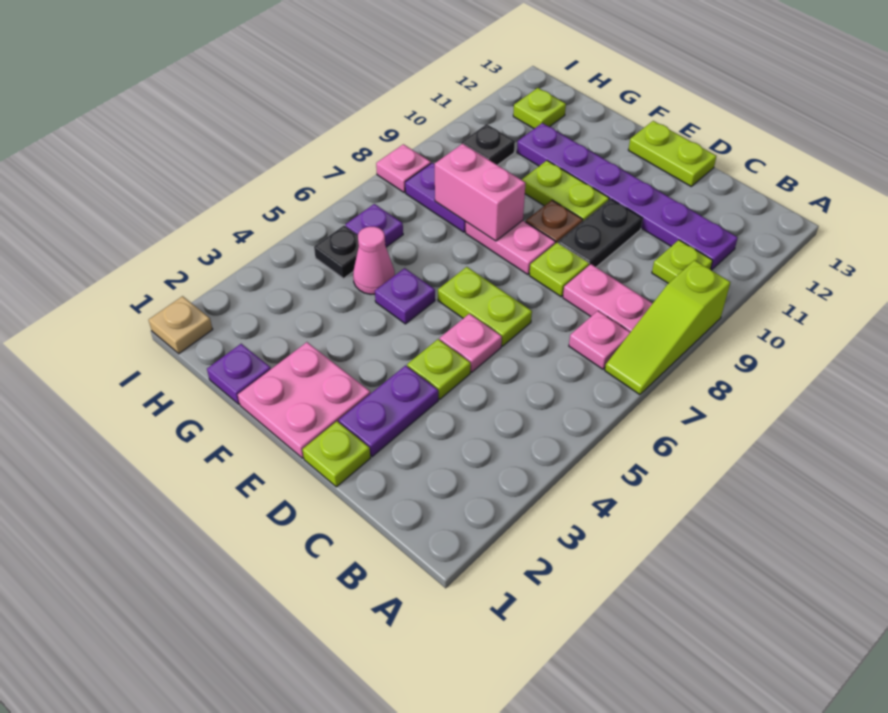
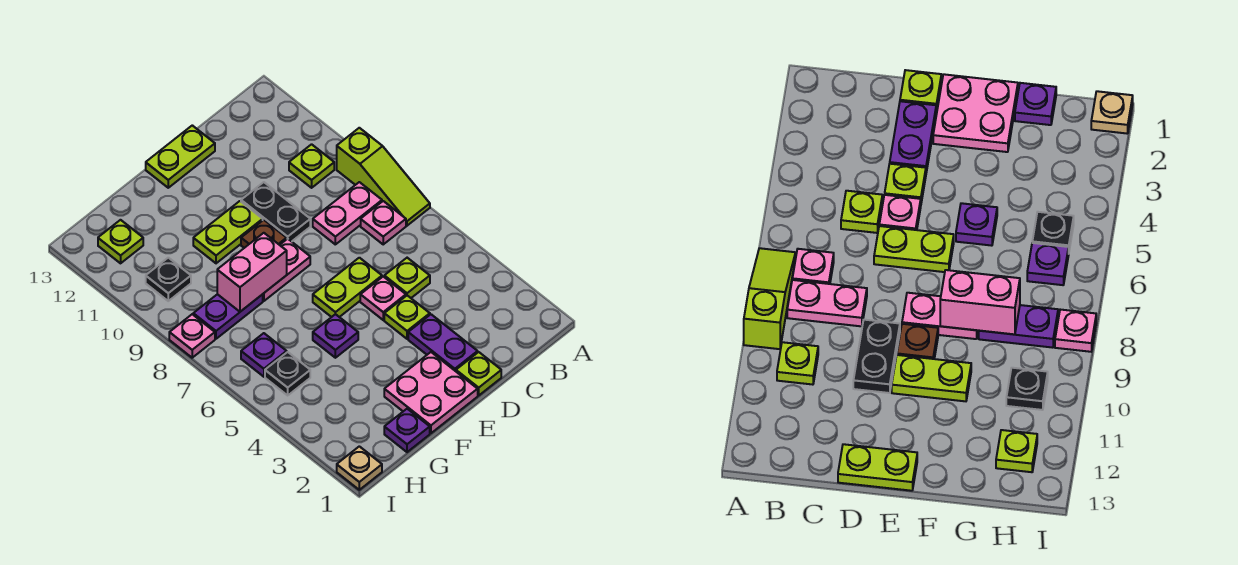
purple 1x6 plate [517,123,738,270] -> none
lime 1x1 plate [529,243,589,297] -> lime 1x1 plate moved to [384,258,430,298]
pink 1x1 cone [353,227,395,294] -> none

